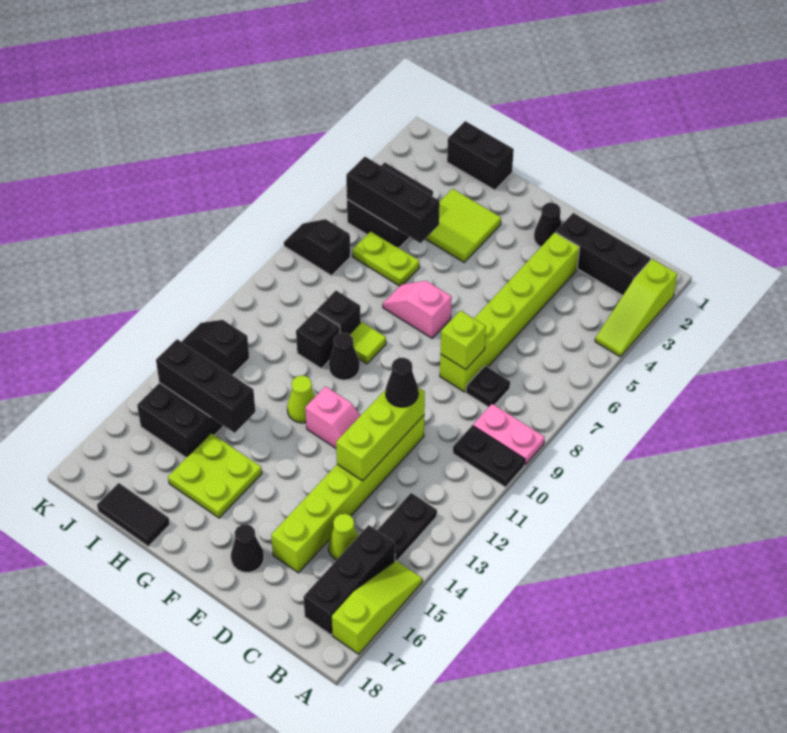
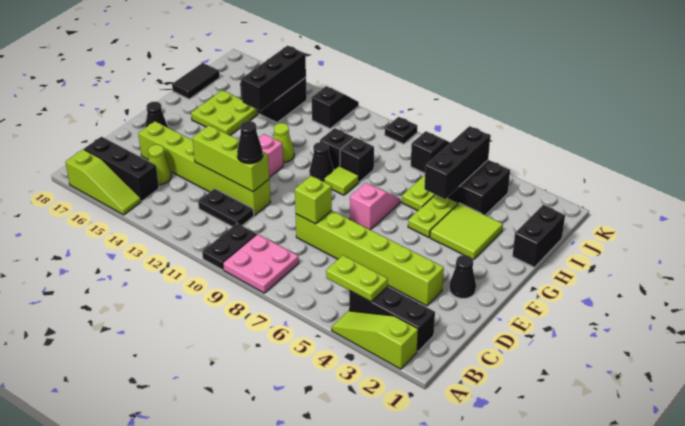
pink 1x2 plate [473,404,545,465] -> pink 2x2 plate [223,234,299,293]
black 1x3 brick [556,213,651,296] -> black 1x3 brick turned to [349,287,435,352]
none -> lime 1x2 plate [326,255,388,302]
black 1x2 plate [377,493,437,561] -> black 1x2 plate moved to [198,189,254,227]
black 1x1 plate [466,366,510,407] -> black 1x1 plate moved to [385,117,417,144]
none -> lime 1x2 plate [408,195,458,237]

